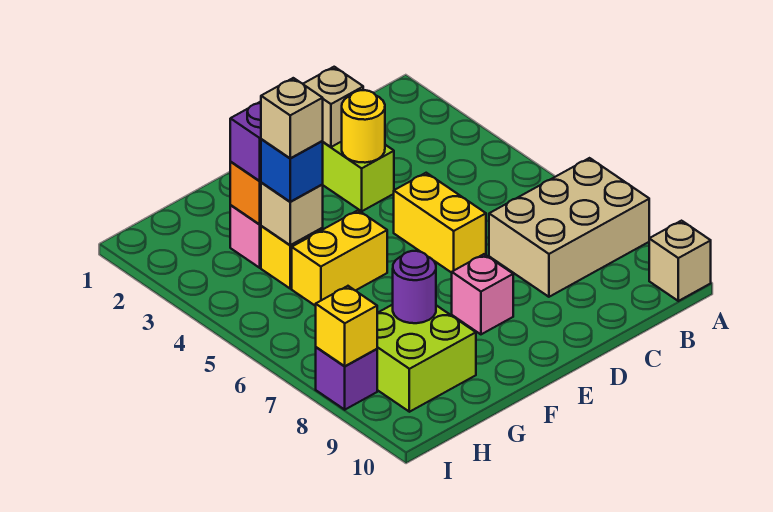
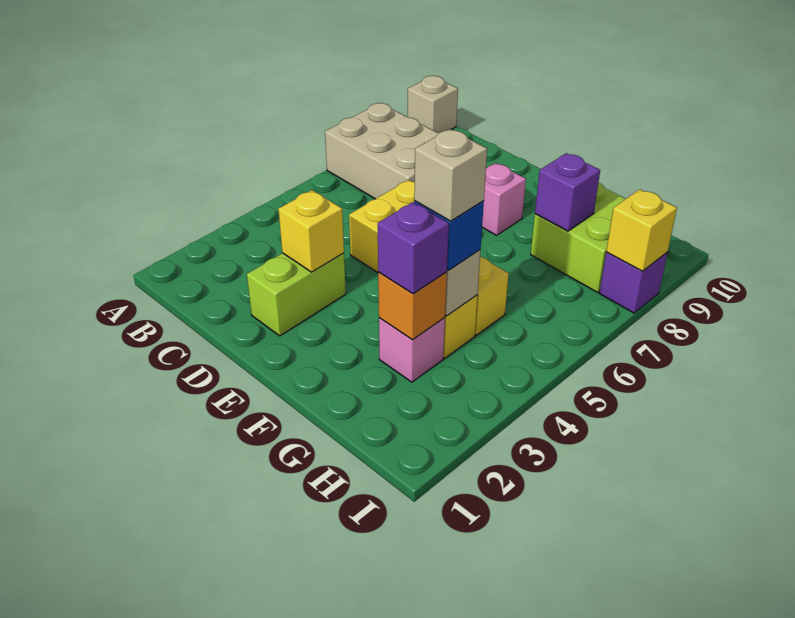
tan 1x1 brick [303,67,363,147] -> none
yellow 1x1 round brick [342,90,385,163] -> yellow 1x1 brick [278,190,344,272]
purple 1x1 round brick [393,251,436,323] -> purple 1x1 brick [535,153,600,231]

